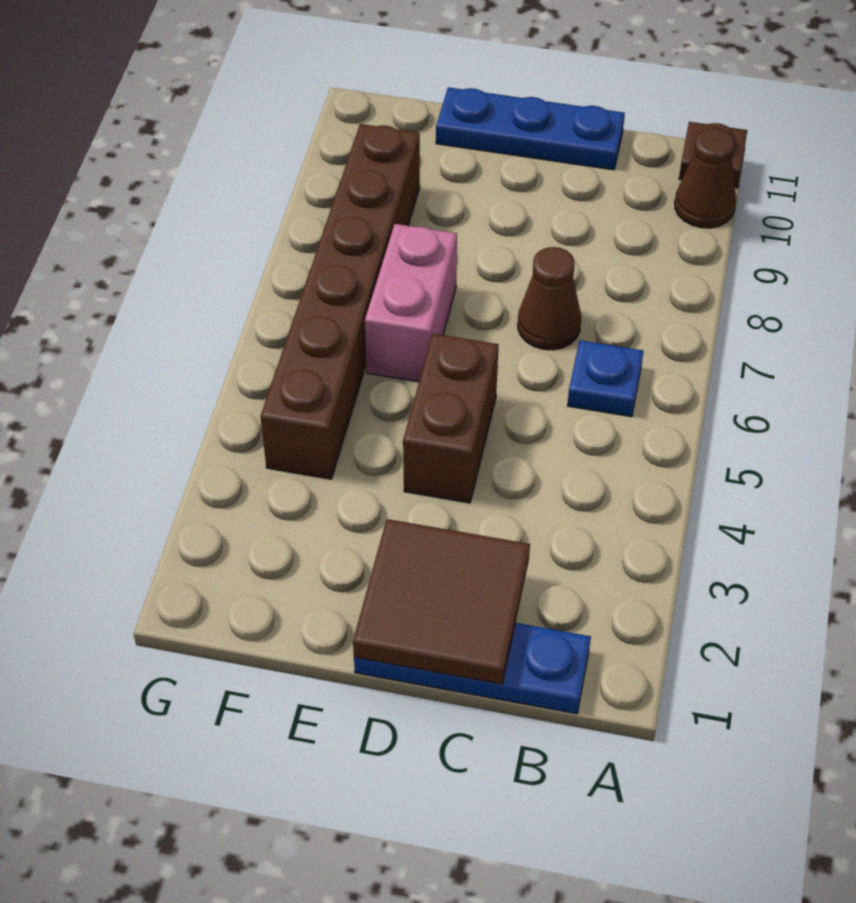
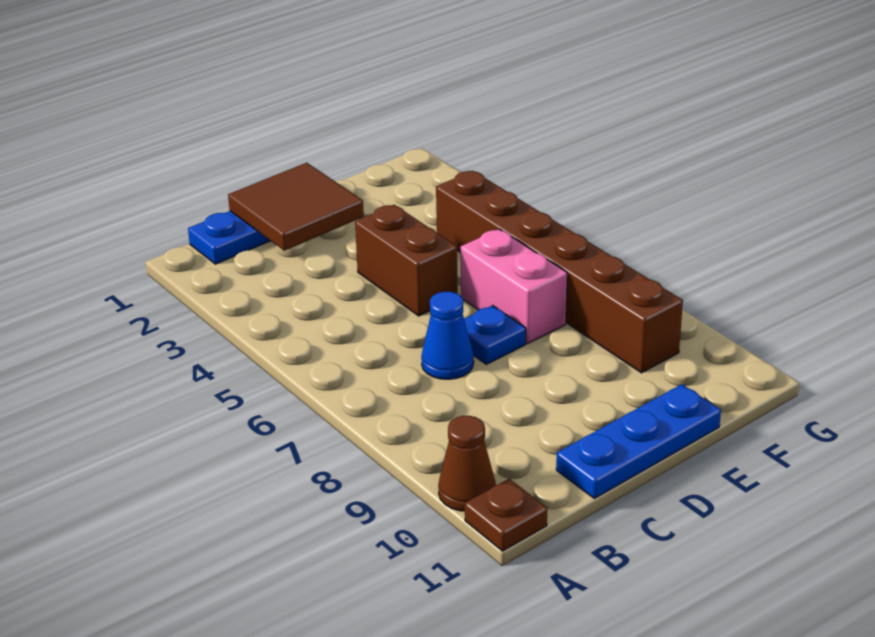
blue 1x1 plate [567,340,643,417] -> blue 1x1 plate moved to [464,305,526,364]
brown 1x1 cone [518,247,581,350] -> blue 1x1 cone [421,292,474,379]

